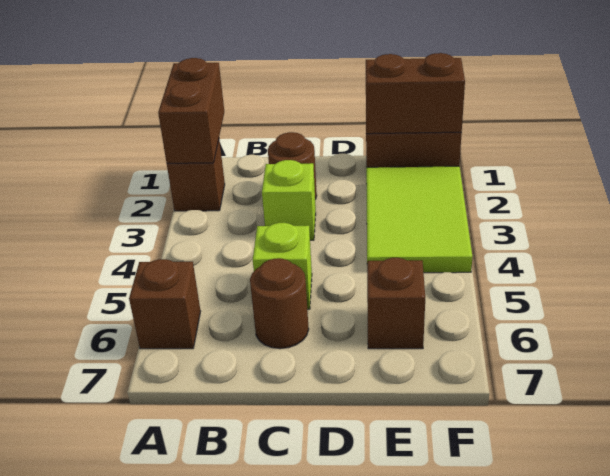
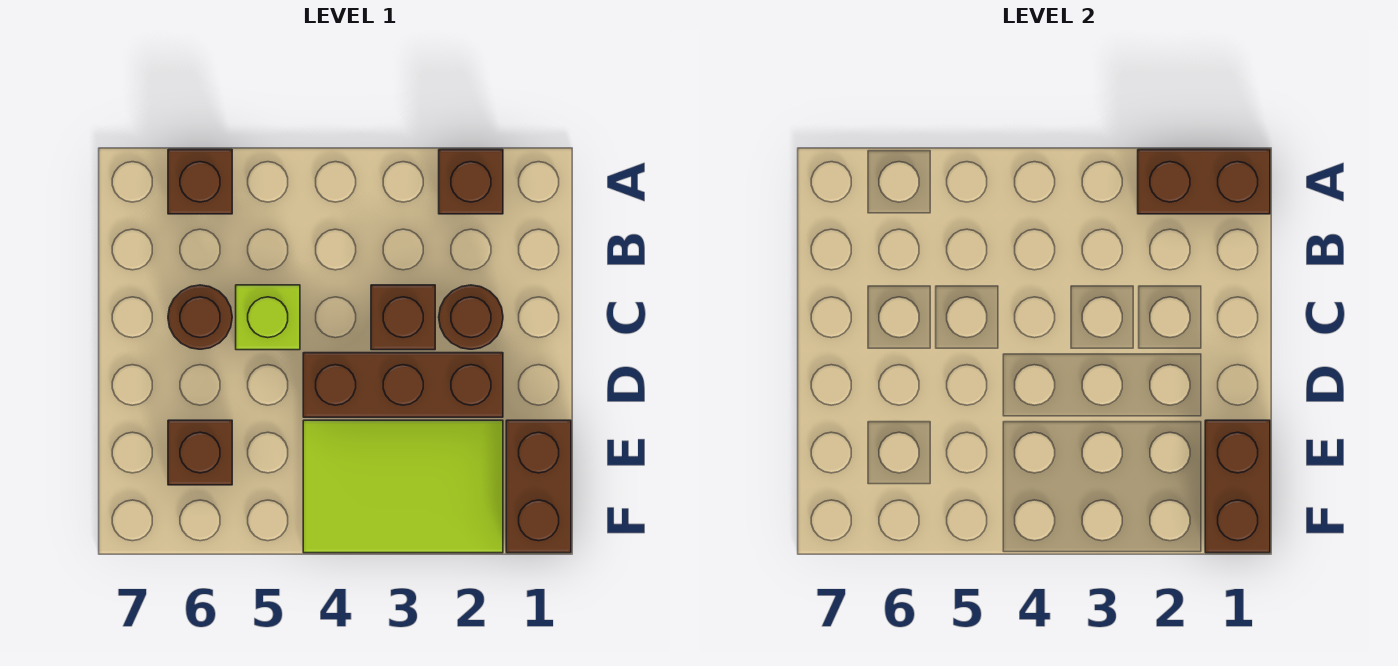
lime 1x1 brick [262,160,316,240] -> brown 1x1 brick [371,285,435,350]
none -> brown 1x3 brick [303,353,503,417]

